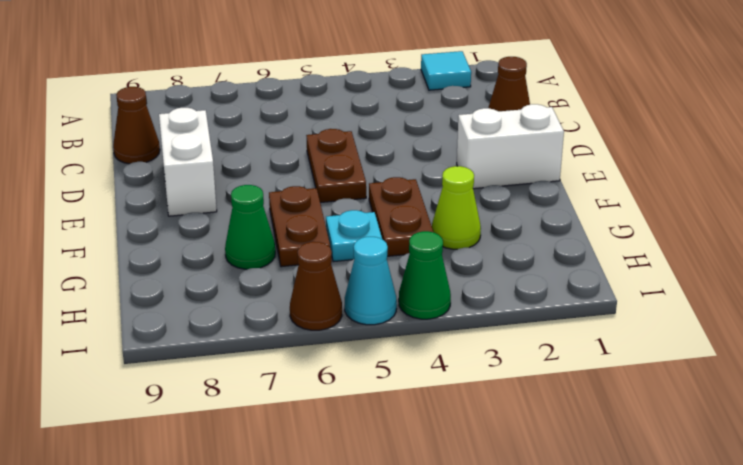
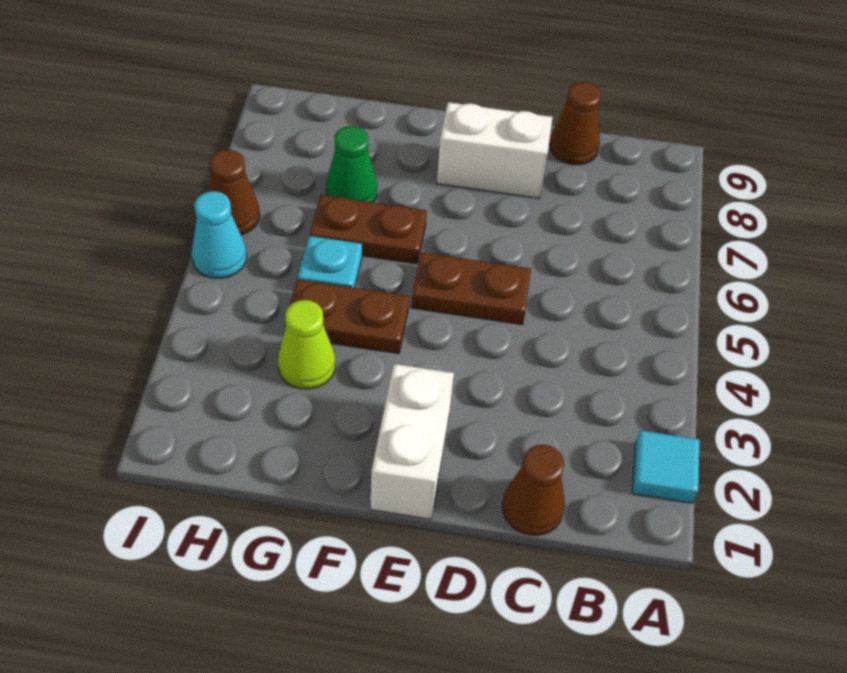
green 1x1 cone [399,231,451,319] -> none

